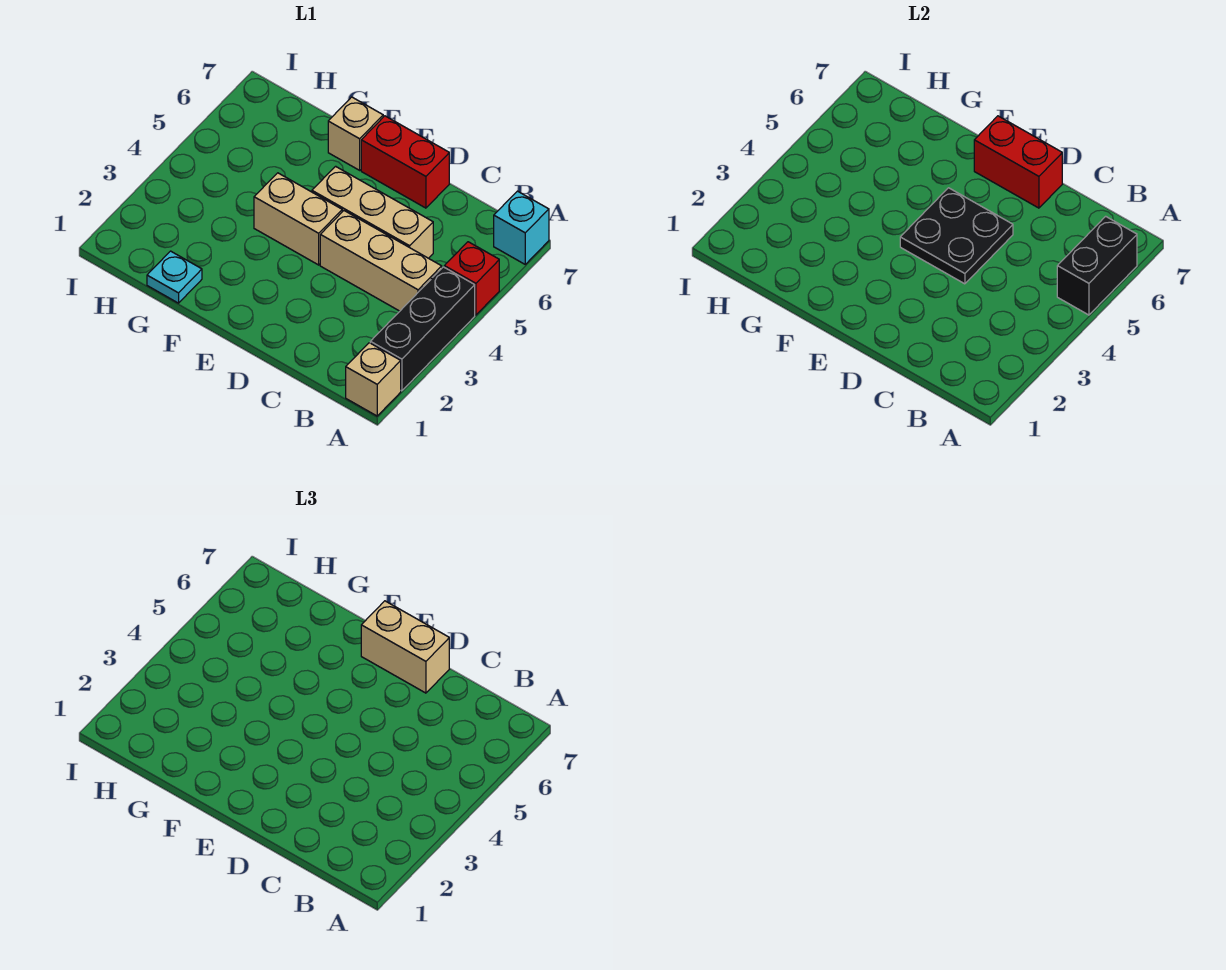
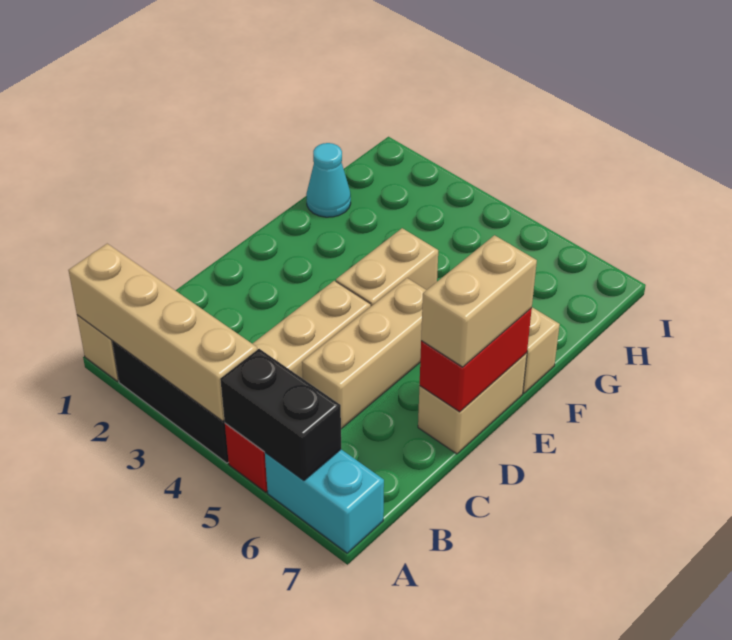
none -> tan 1x4 brick [68,244,257,421]
cyan 1x1 brick [494,191,549,264] -> cyan 1x2 brick [265,449,384,553]
black 2x2 plate [900,188,1013,284] -> none
red 1x2 brick [361,116,449,208] -> tan 1x2 brick [418,353,527,454]
cyan 1x1 plate [147,251,202,303] -> cyan 1x1 cone [306,143,351,217]

